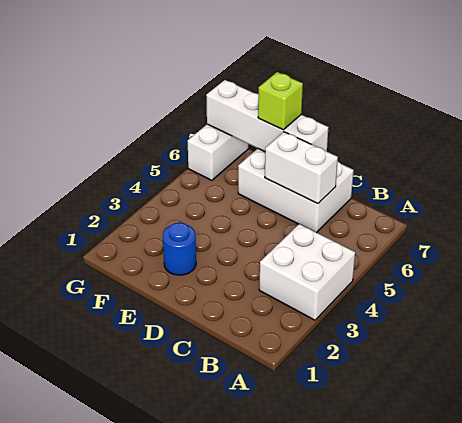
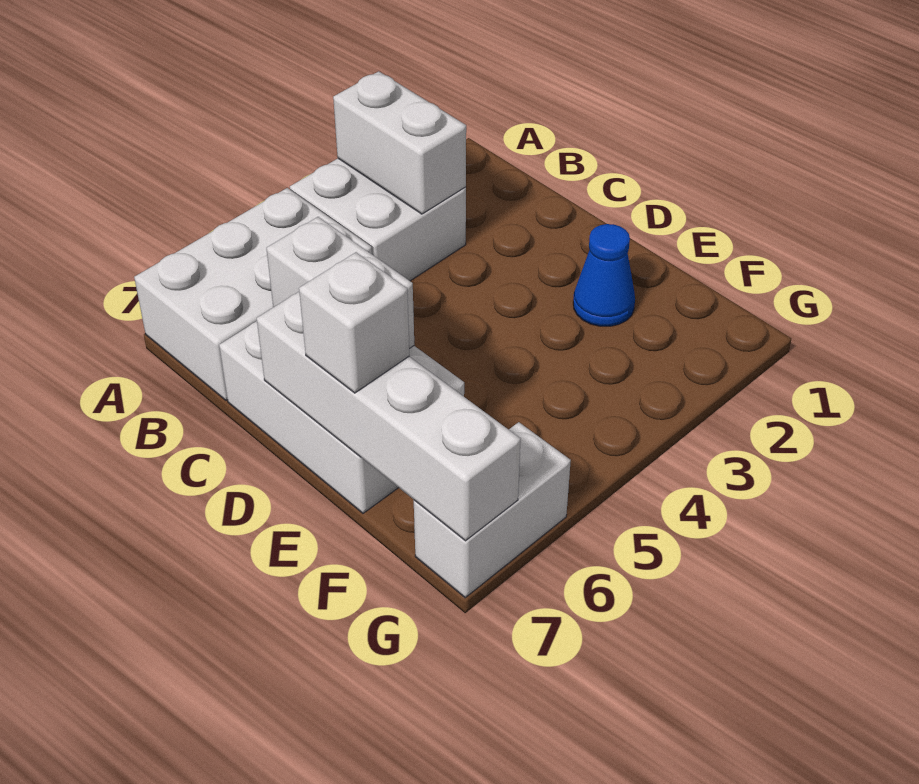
none -> white 1x2 brick [333,71,466,214]
none -> white 2x3 brick [134,188,372,400]
blue 1x1 round brick [163,223,196,275] -> blue 1x1 cone [573,224,635,326]
lime 1x1 brick [258,72,303,130] -> white 1x1 brick [299,252,409,393]

